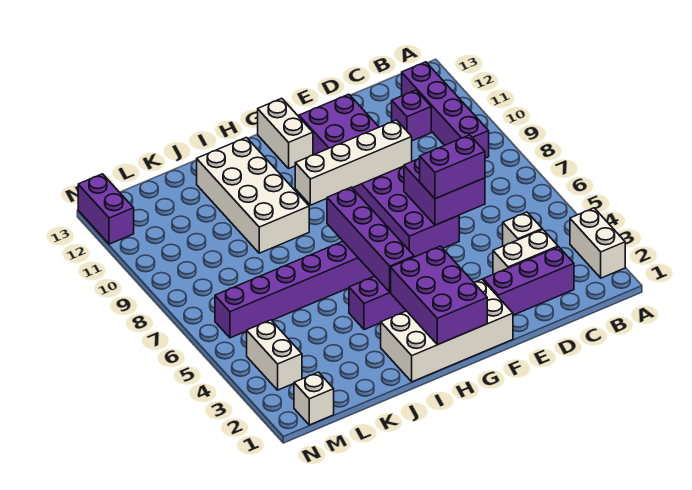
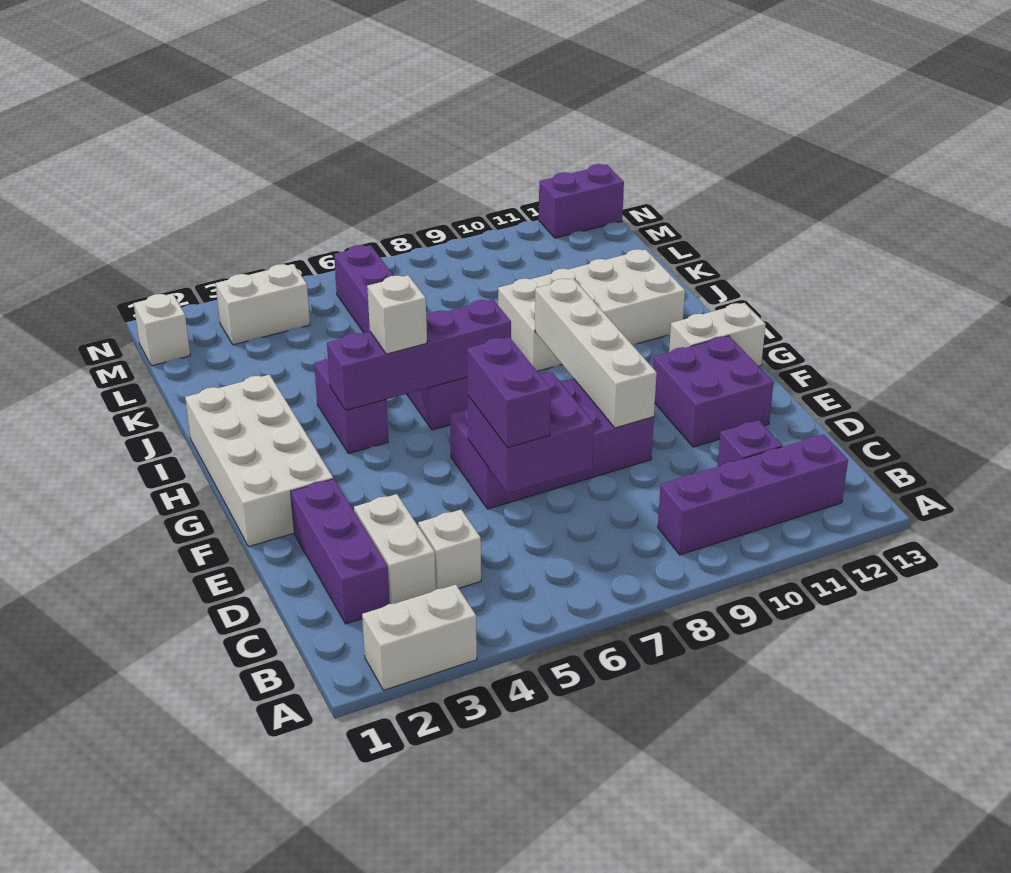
purple 2x3 brick [391,246,487,345] -> none
none -> white 1x1 brick [367,275,427,354]

